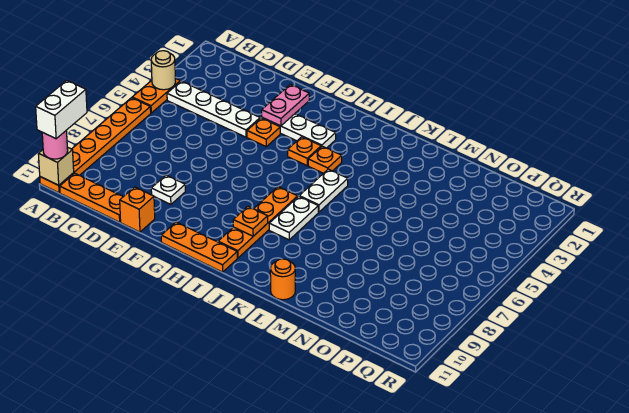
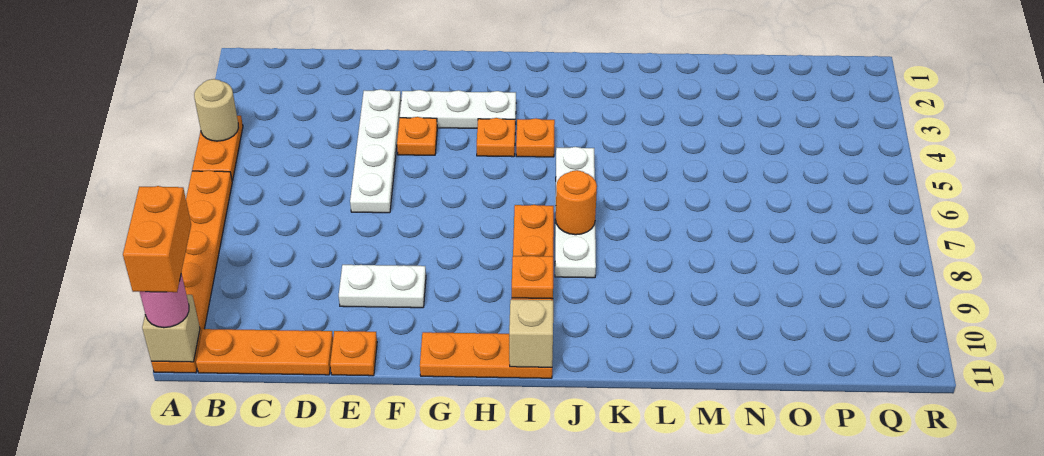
white 1x2 brick [36,80,87,139] -> orange 1x2 brick [123,186,191,292]
white 1x4 plate [167,81,260,137] -> white 1x4 plate turned to [350,89,401,213]
white 1x1 plate [151,175,185,204] -> white 1x2 plate [339,265,426,308]
orange 1x1 brick [120,187,155,232] -> orange 1x1 plate [330,331,377,376]
pink 1x2 plate [262,84,309,126] -> none
none -> tan 1x1 brick [509,300,553,367]
orange 1x1 round brick [270,259,295,300] -> orange 1x1 round brick moved to [556,170,597,235]

